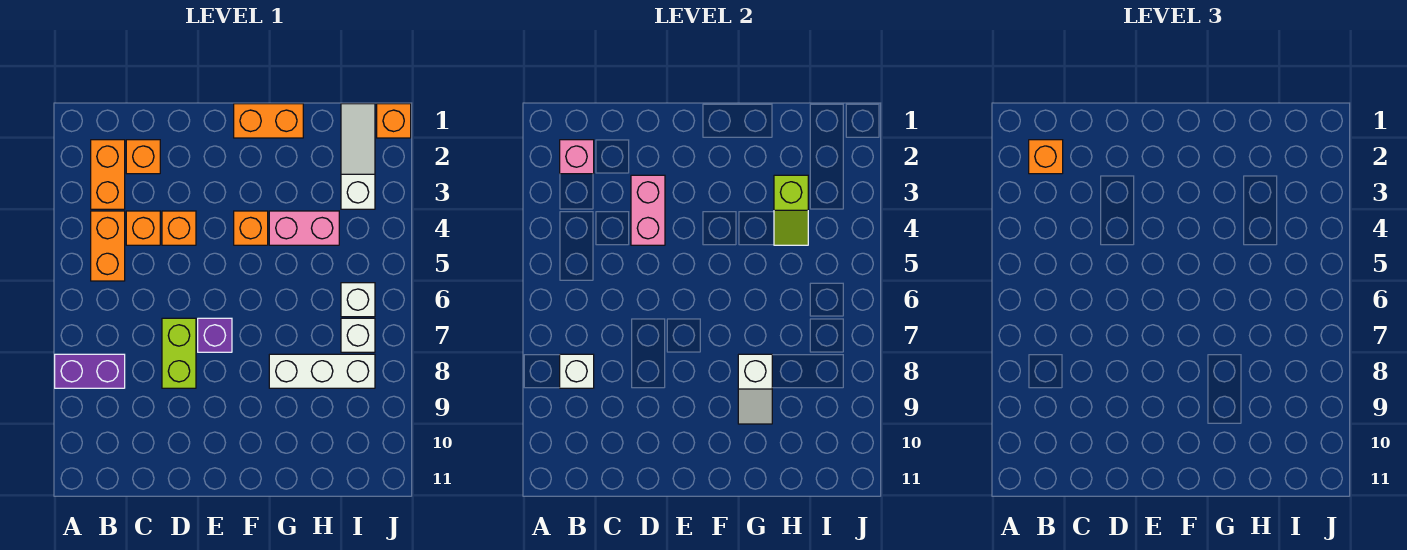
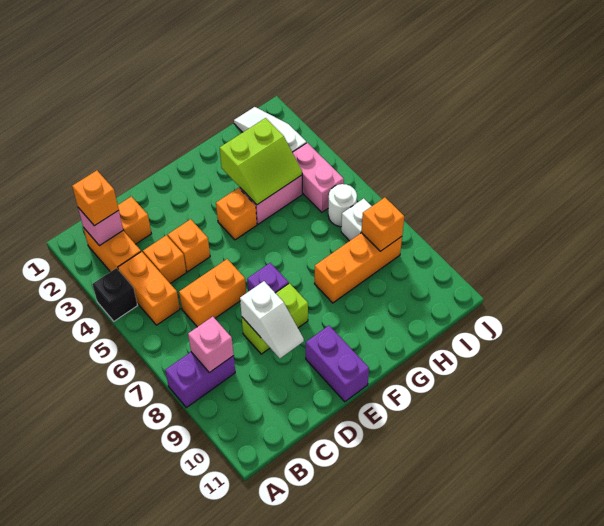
none -> black 1x1 brick [92,268,137,321]
white 1x1 brick [560,354,594,388] -> pink 1x1 brick [188,317,234,373]
pink 1x2 brick [631,175,665,245] -> pink 1x2 brick moved to [292,143,344,212]
lime 1x2 brick [162,318,196,388] -> lime 1x2 brick turned to [242,283,308,354]
none -> purple 1x2 brick [306,326,369,402]
orange 1x2 brick [234,104,303,138] -> orange 1x2 brick moved to [179,259,246,327]
white 1x3 brick [269,354,375,388] -> orange 1x3 brick [314,233,402,303]
white 1x2 slope [738,354,772,424] -> white 1x2 slope moved to [240,281,304,358]
lime 1x2 slope [774,175,808,245] -> lime 2x2 slope [220,118,302,205]
white 1x1 brick [341,283,375,317] -> white 1x1 round brick [328,184,357,227]
orange 1x1 brick [377,104,411,138] -> orange 1x1 brick moved to [361,198,404,251]

